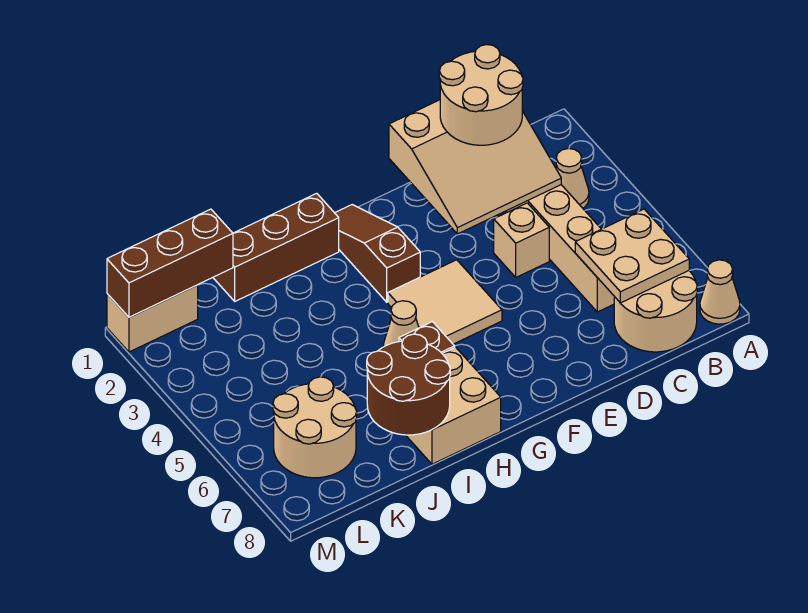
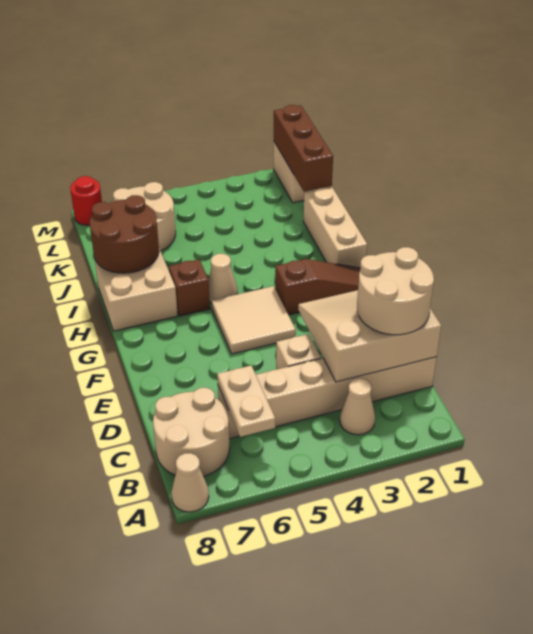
tan 2x2 plate [575,209,689,303] -> tan 1x2 plate [217,365,275,437]
tan 3x3 slope [389,100,561,234] -> tan 3x3 slope turned to [298,290,441,382]
brown 1x3 brick [213,193,339,301] -> tan 1x3 brick [303,187,367,268]
none -> red 1x1 round brick [70,176,102,225]

